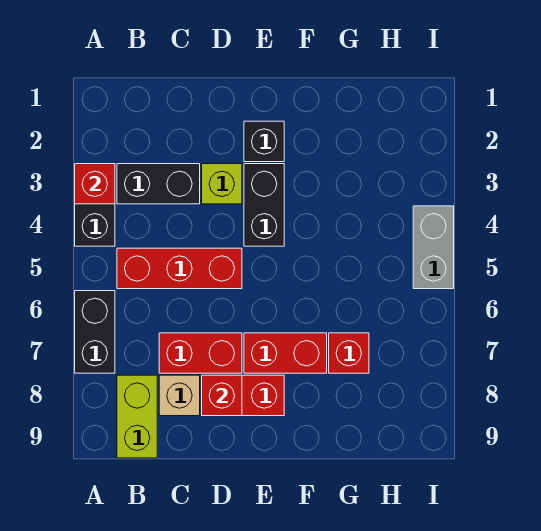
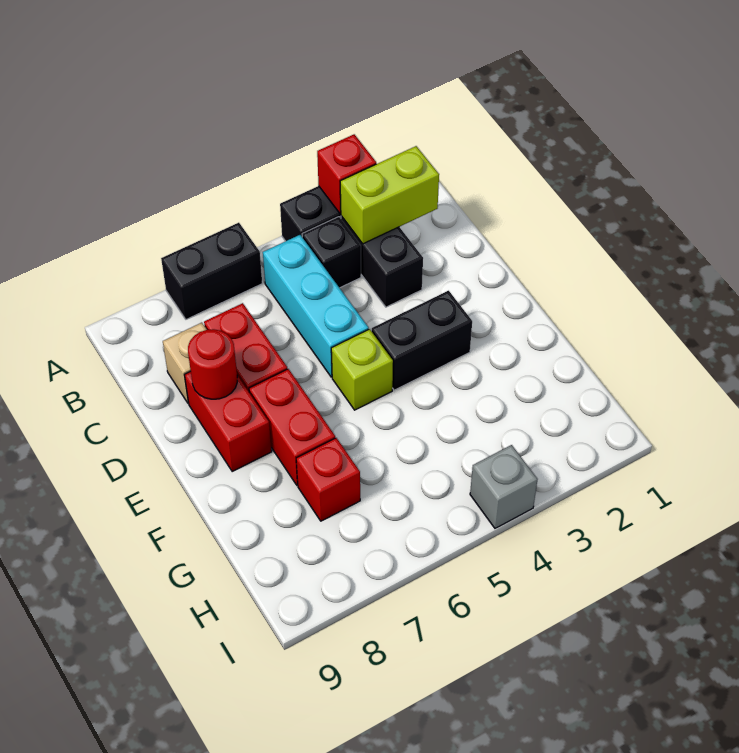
red 1x3 brick [117,248,242,289] -> cyan 1x3 brick [263,235,369,377]
lime 1x2 brick [117,375,157,458] -> lime 1x2 brick moved to [340,146,439,244]
lime 1x1 brick [202,164,242,204] -> lime 1x1 brick moved to [331,329,393,410]
red 1x1 brick [202,375,242,416] -> red 1x1 round brick [188,329,237,399]
black 1x1 brick [244,121,284,162] -> black 1x1 brick moved to [302,217,361,288]
grey 1x2 brick [413,206,454,289] -> grey 1x1 brick [470,445,538,528]

